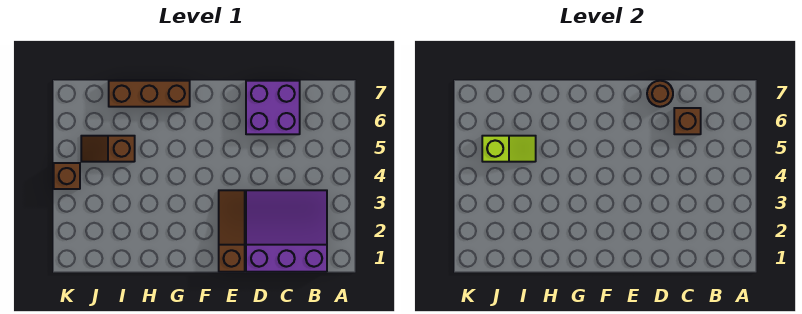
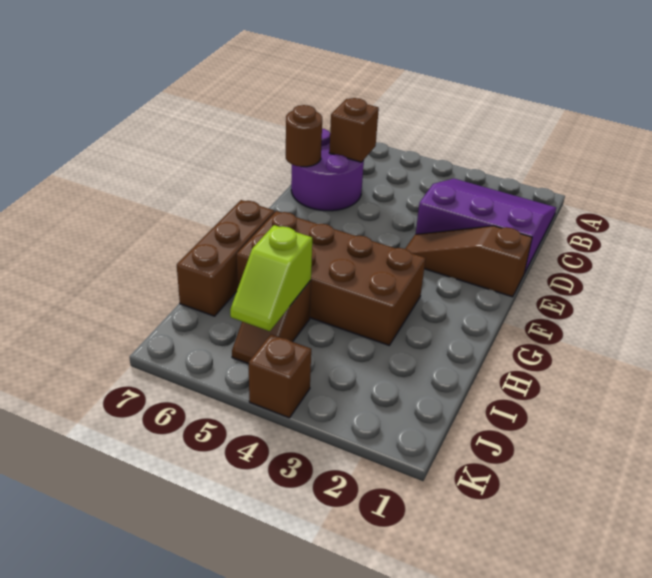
purple 3x3 slope [246,190,327,272] -> purple 3x3 slope turned to [416,179,556,274]
purple 2x2 brick [246,81,300,134] -> purple 2x2 round brick [291,129,364,211]
none -> brown 2x4 brick [237,211,426,345]
lime 1x2 slope [482,136,536,162] -> lime 1x2 slope turned to [230,225,312,331]

